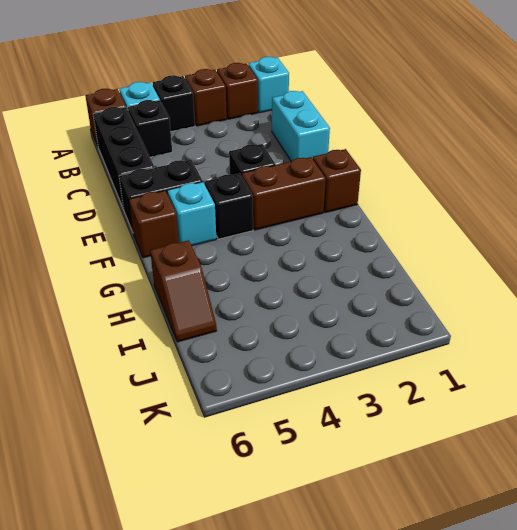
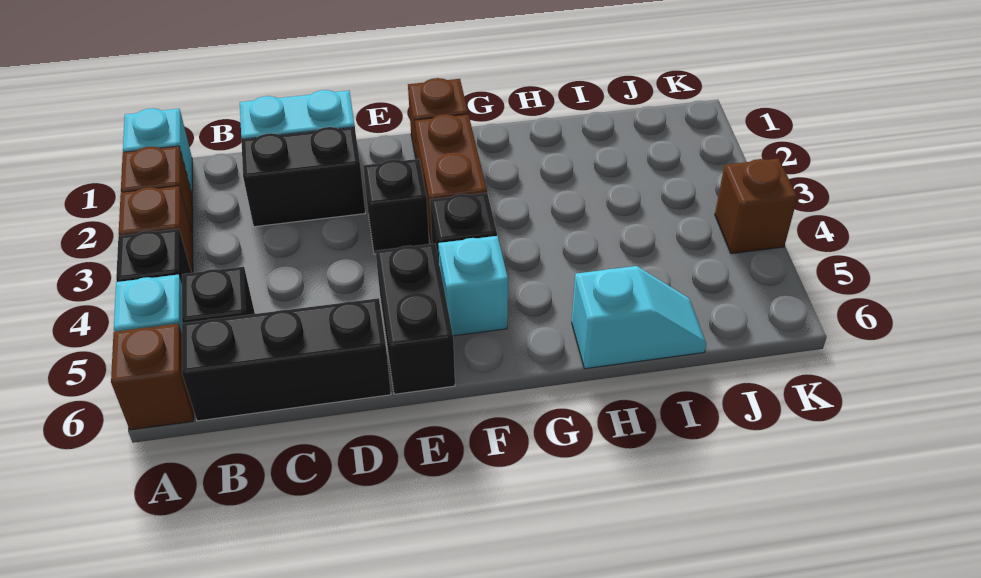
none -> black 1x2 brick [241,127,365,227]
brown 1x1 brick [129,191,179,258] -> brown 1x1 brick moved to [715,158,797,254]
brown 1x2 slope [150,240,217,342] -> cyan 1x2 slope [572,266,706,369]

